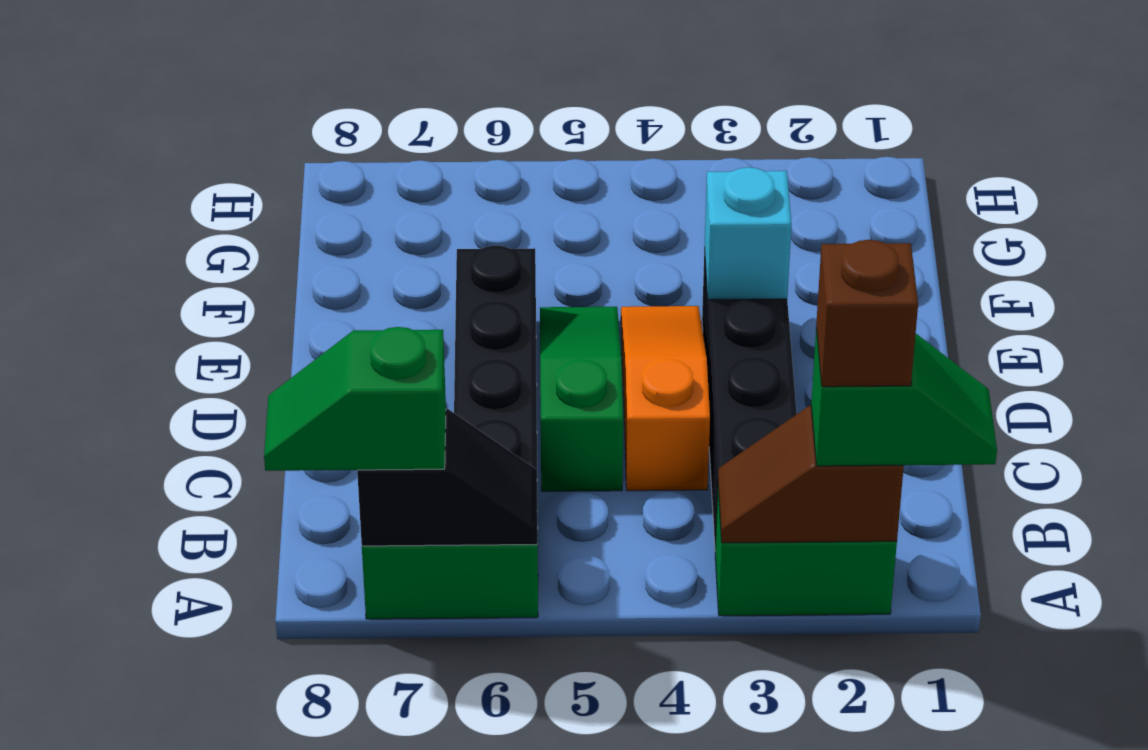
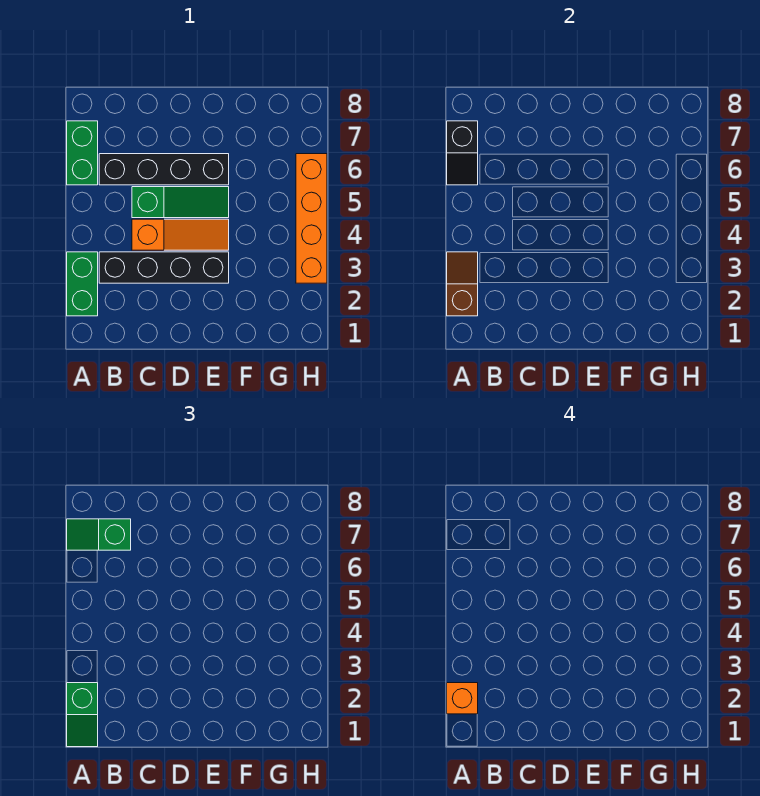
brown 1x1 brick [816,240,918,387] -> orange 1x1 brick [447,683,478,714]
green 1x2 slope [264,327,446,471] -> green 1x2 slope turned to [67,519,131,550]
cyan 1x1 brick [704,167,792,300] -> none
none -> orange 1x4 brick [296,154,327,283]

